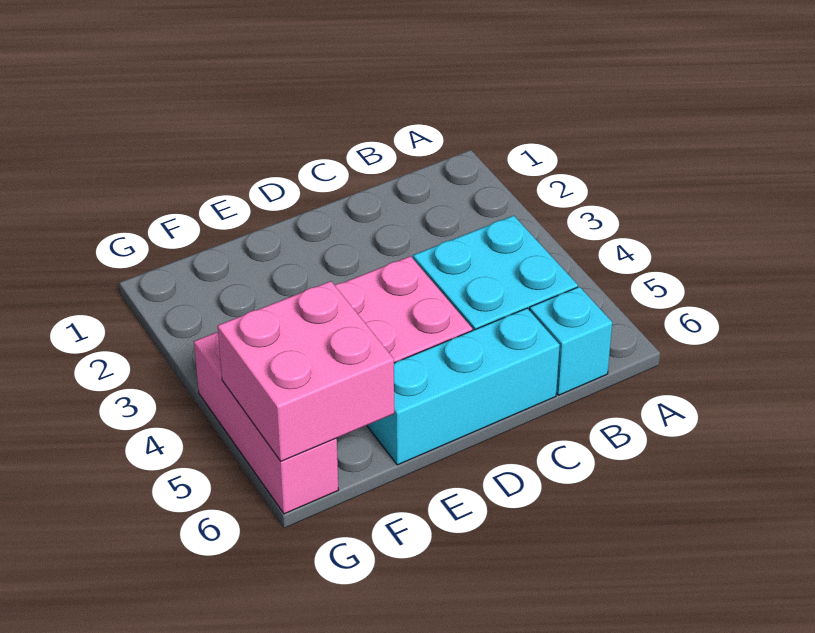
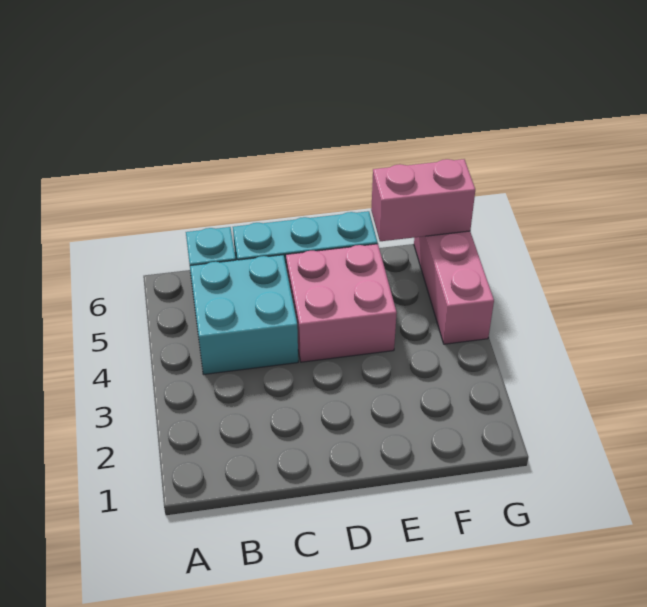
pink 2x2 brick [218,281,394,461] -> pink 1x2 brick [371,159,475,241]

